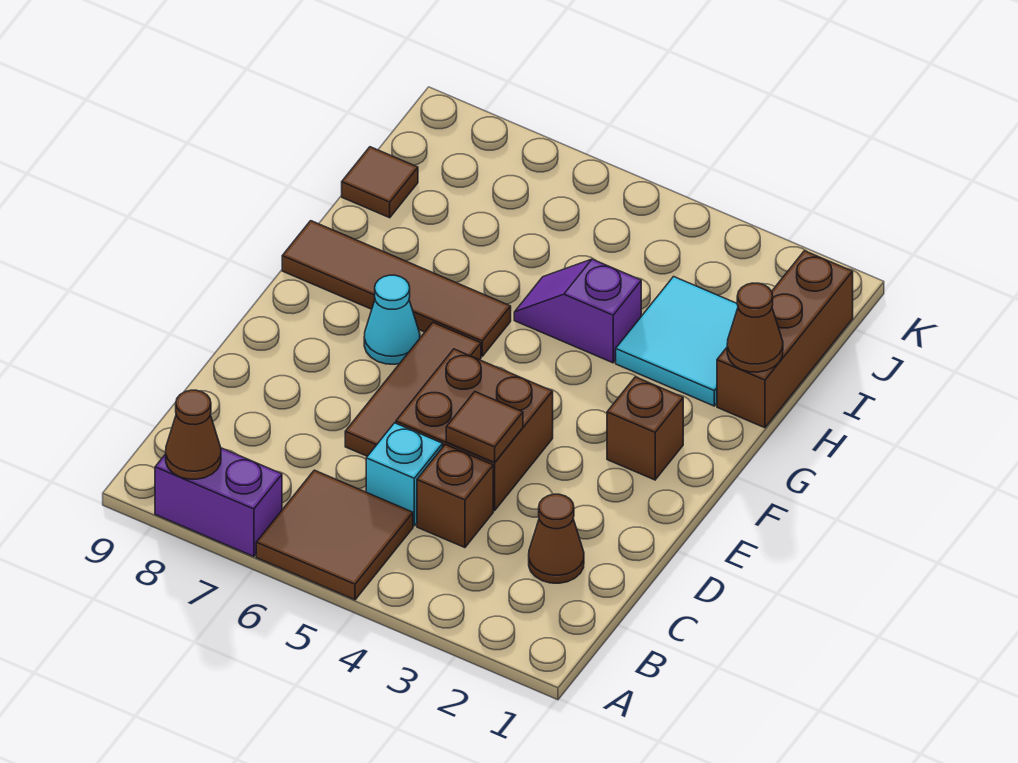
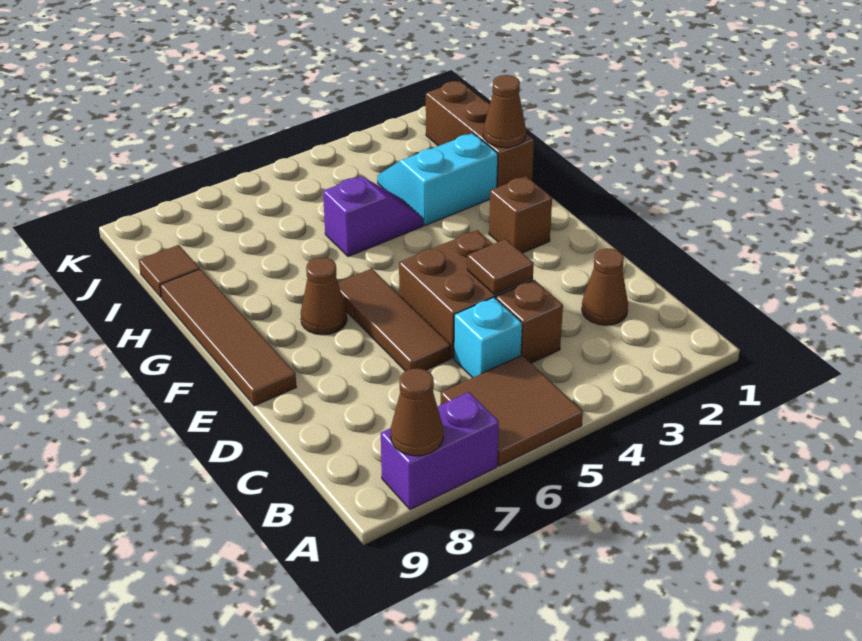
cyan 1x1 cone [364,275,420,364] -> brown 1x1 cone [301,258,347,335]
brown 1x4 tile [282,221,511,356] -> brown 1x4 tile turned to [160,269,296,406]
cyan 2x2 tile [616,277,738,406] -> cyan 2x2 slope [377,133,498,225]
purple 1x2 slope [514,259,641,363] -> purple 1x2 slope turned to [323,176,423,257]

